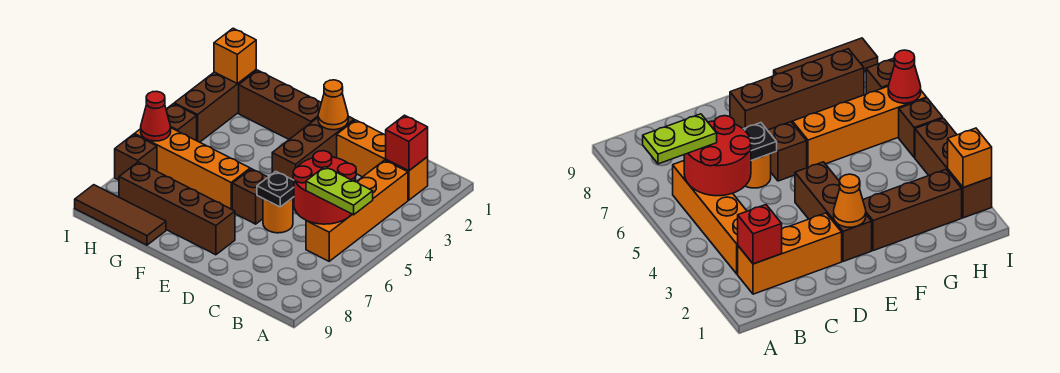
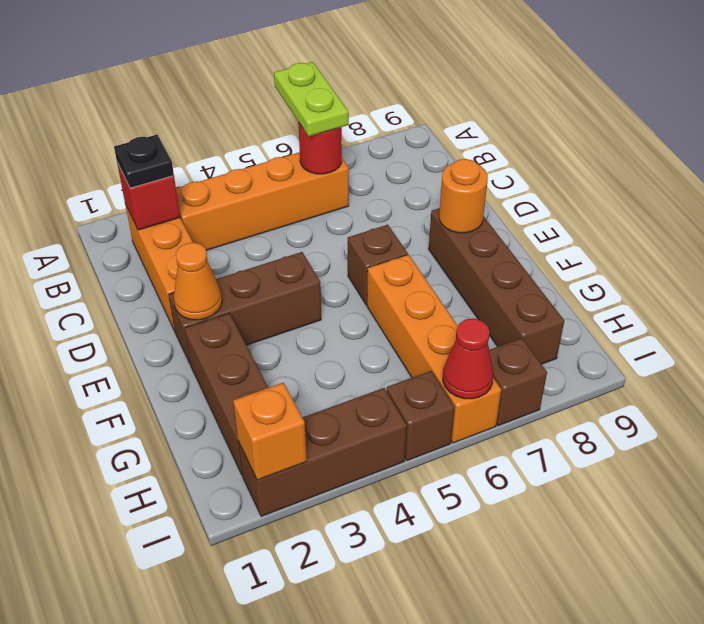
red 2x2 round brick [293,151,356,224] -> red 1x1 round brick [298,122,342,174]
orange 1x1 round brick [263,198,293,233] -> orange 1x1 round brick moved to [439,159,488,233]
black 1x1 plate [257,172,294,207] -> black 1x1 plate moved to [114,135,174,188]
brown 1x3 tile [75,185,166,245] -> none

